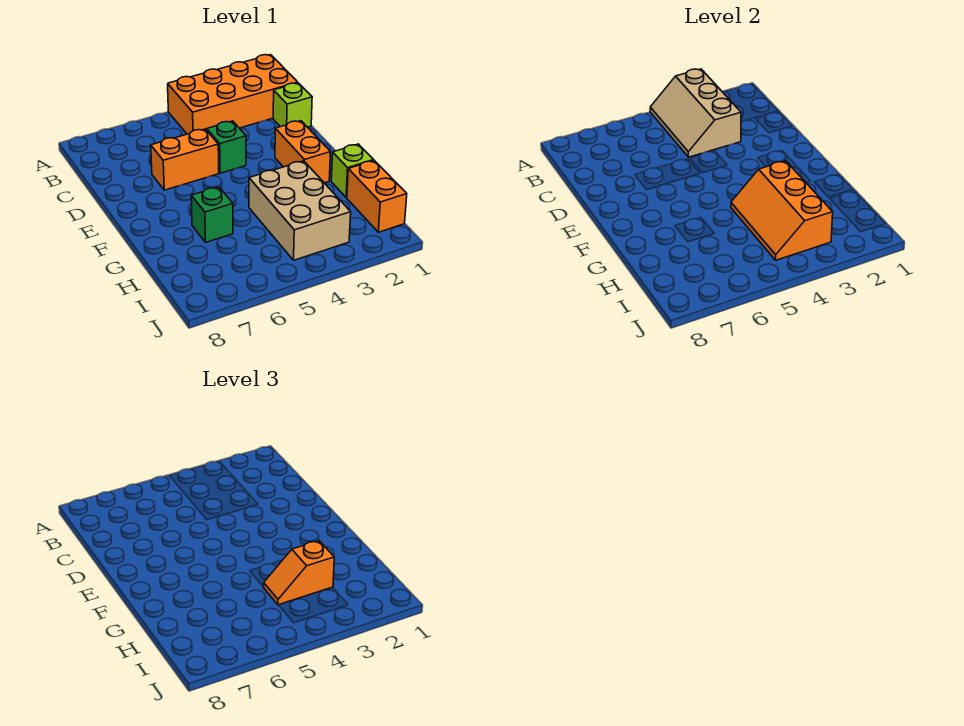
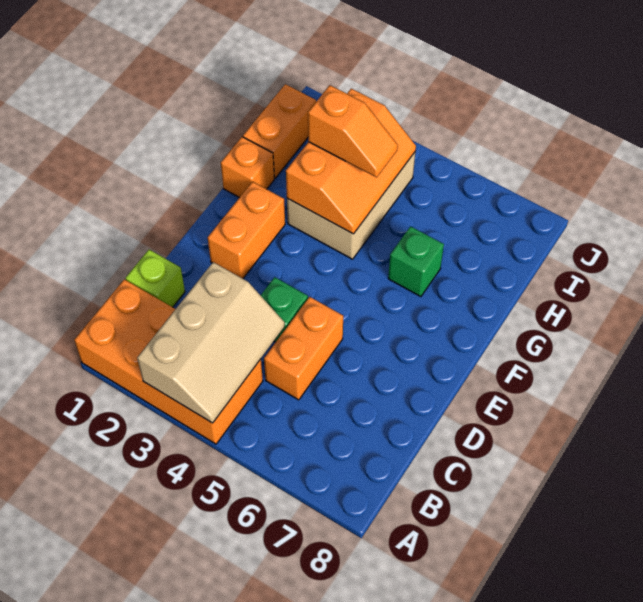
orange 1x2 brick [151,129,219,190] -> orange 1x2 brick turned to [264,297,343,400]
lime 1x1 brick [331,144,374,198] -> orange 1x1 brick [221,137,274,197]

